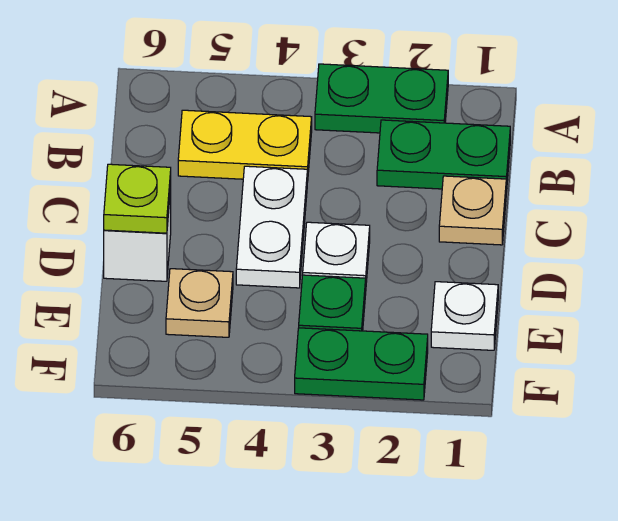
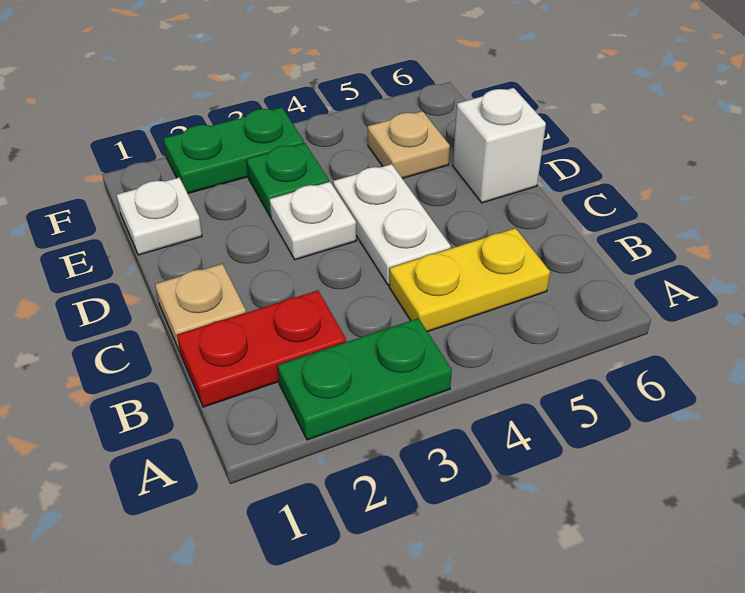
green 1x2 plate [377,120,510,192] -> red 1x2 plate [177,290,346,407]
lime 1x1 plate [104,164,171,233] -> none

